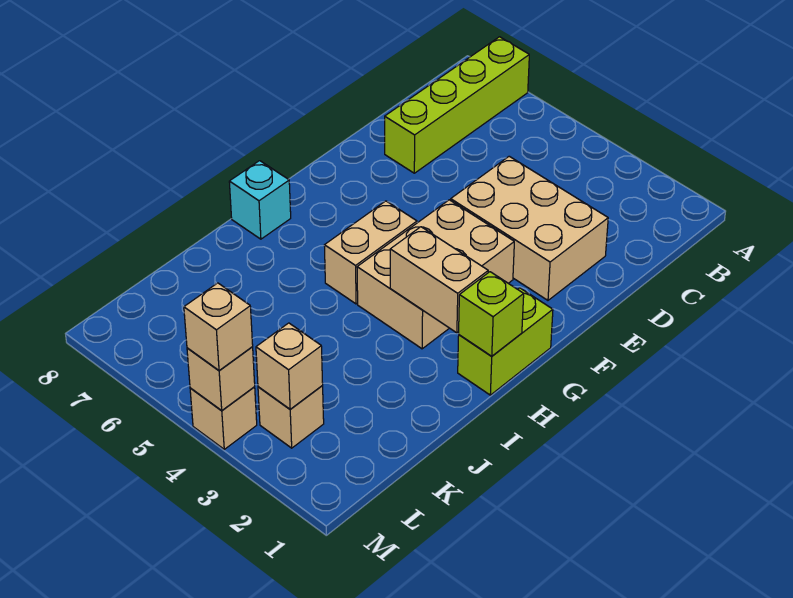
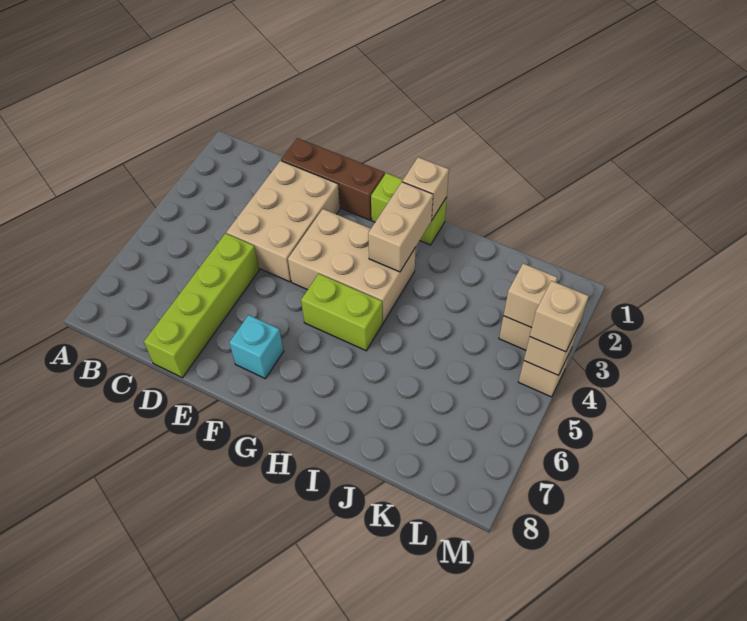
lime 1x4 brick [385,37,529,173] -> lime 1x4 brick turned to [144,233,259,378]
none -> brown 1x3 brick [281,138,385,220]
tan 1x2 brick [324,201,417,304] -> lime 1x2 brick [301,274,383,351]
lime 1x1 brick [459,272,524,356] -> tan 1x1 brick [402,157,449,219]
cyan 1x1 brick [229,161,291,239] -> cyan 1x1 brick moved to [229,315,284,378]

